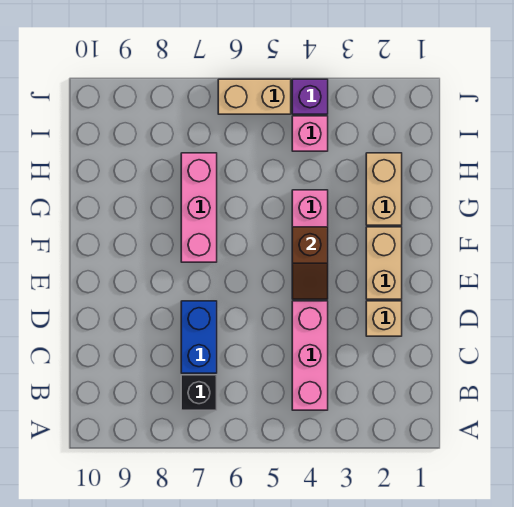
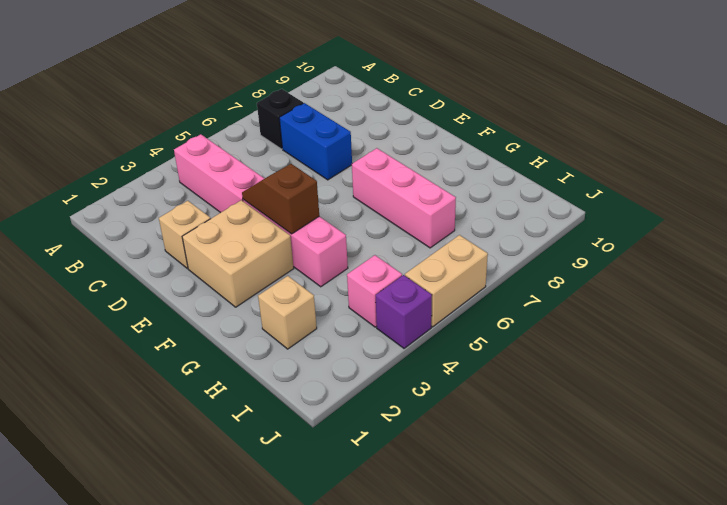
tan 1x2 brick [366,227,402,299] -> tan 2x2 brick [182,200,294,307]
tan 1x2 brick [366,153,402,225] -> tan 1x1 brick [258,276,317,349]

